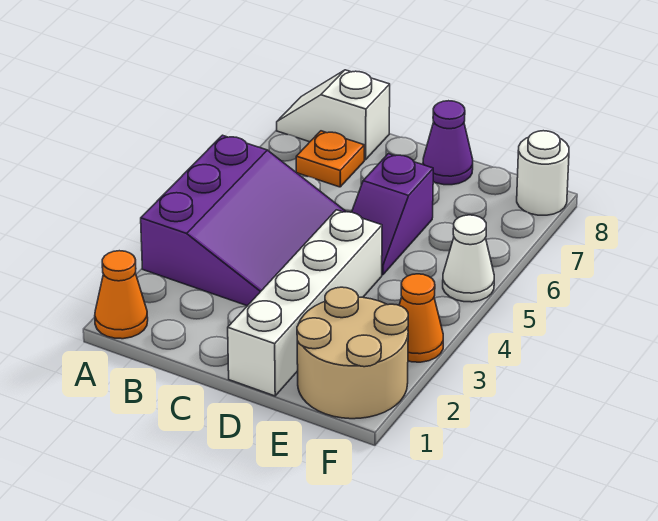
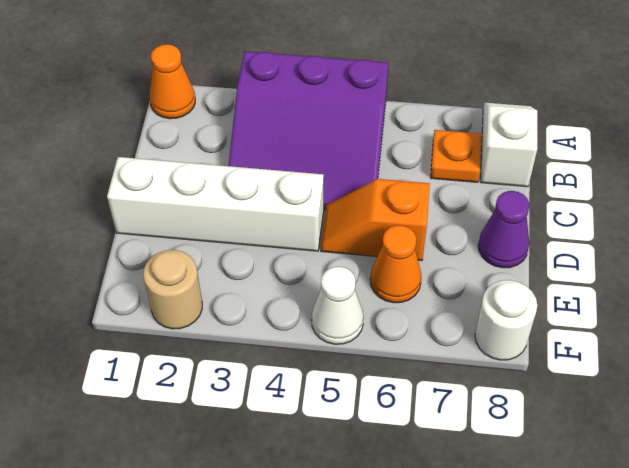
purple 1x2 slope [352,154,433,275] -> orange 1x2 slope [321,179,430,261]
tan 2x2 round brick [297,287,408,419] -> tan 1x1 round brick [143,250,202,329]
orange 1x1 cone [399,274,443,362] -> orange 1x1 cone moved to [370,225,421,303]

